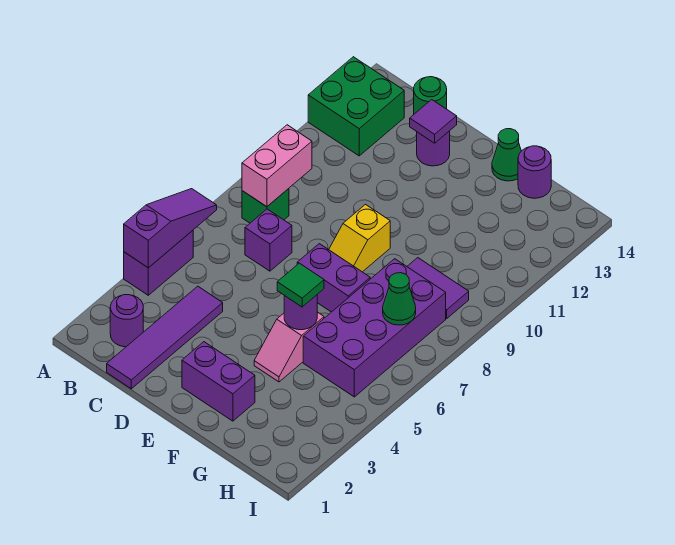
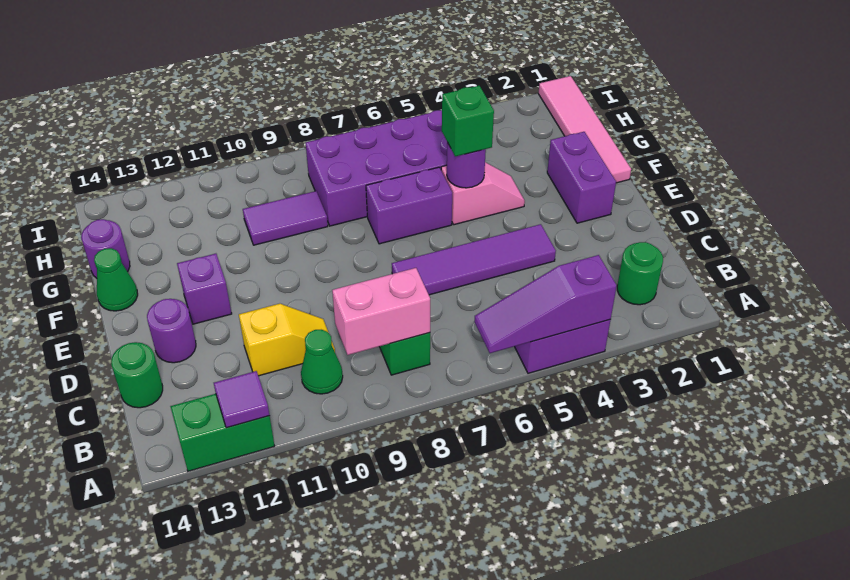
green 2x2 brick [308,57,404,156] -> green 1x2 brick [170,394,274,471]
purple 1x1 round brick [110,295,143,347] -> green 1x1 round brick [617,242,663,305]
purple 1x4 tile [107,286,223,389] -> purple 1x4 tile moved to [392,224,556,295]
purple 1x1 brick [245,209,292,271] -> purple 1x1 brick moved to [177,254,232,324]
purple 1x1 tile [410,100,457,143] -> purple 1x1 tile moved to [214,371,269,428]
purple 1x2 brick [297,244,370,312] -> purple 1x2 brick turned to [366,167,452,244]
yellow 1x2 slope [329,205,390,272] -> yellow 1x2 slope moved to [239,304,335,376]
none -> pink 1x4 tile [538,76,631,183]
green 1x1 tile [277,263,324,307] -> green 1x1 brick [442,86,494,156]
purple 1x2 tile [407,258,469,318] -> purple 1x2 tile turned to [243,191,328,245]
green 1x1 cone [383,273,416,325] -> green 1x1 cone moved to [301,330,343,394]

